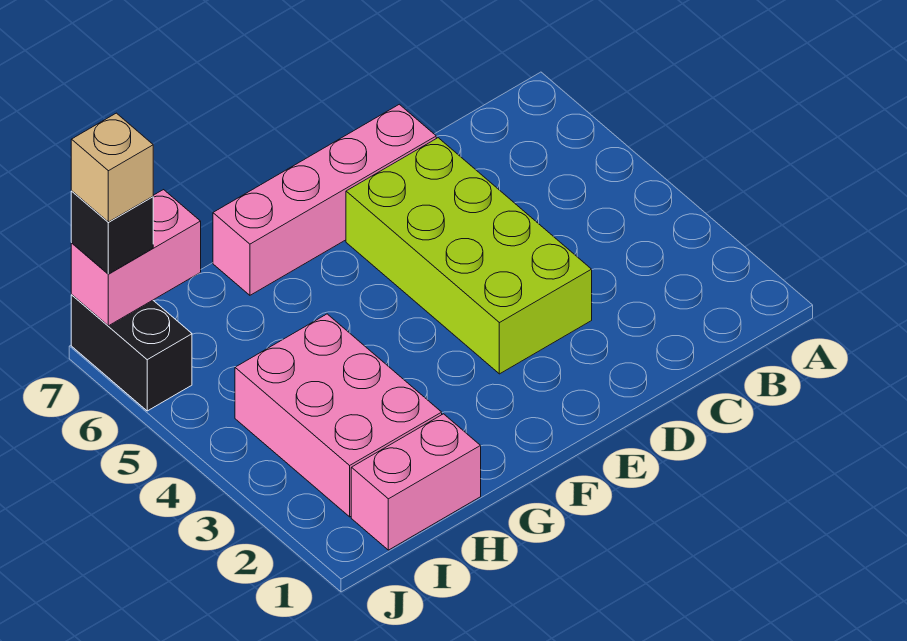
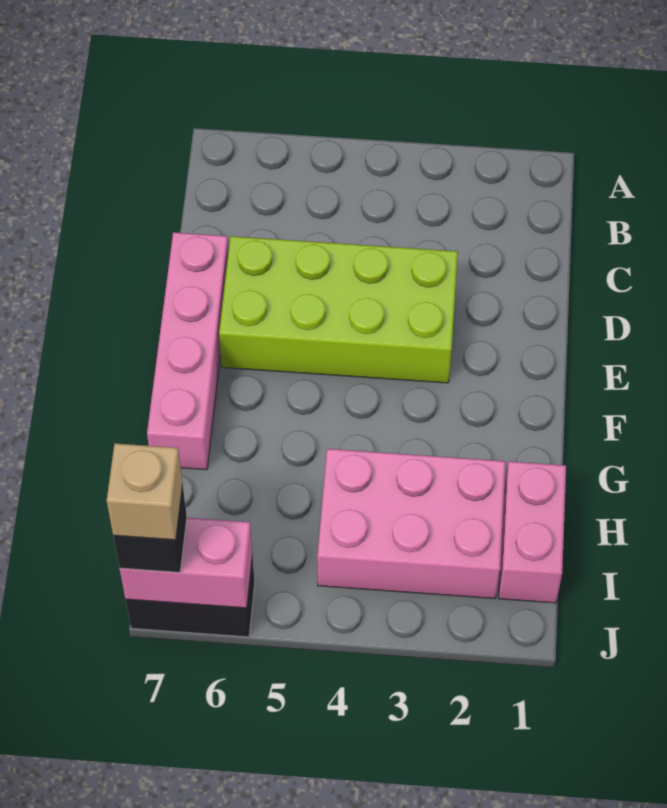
pink 1x2 brick [71,190,201,326] -> pink 1x2 brick turned to [120,518,252,608]

